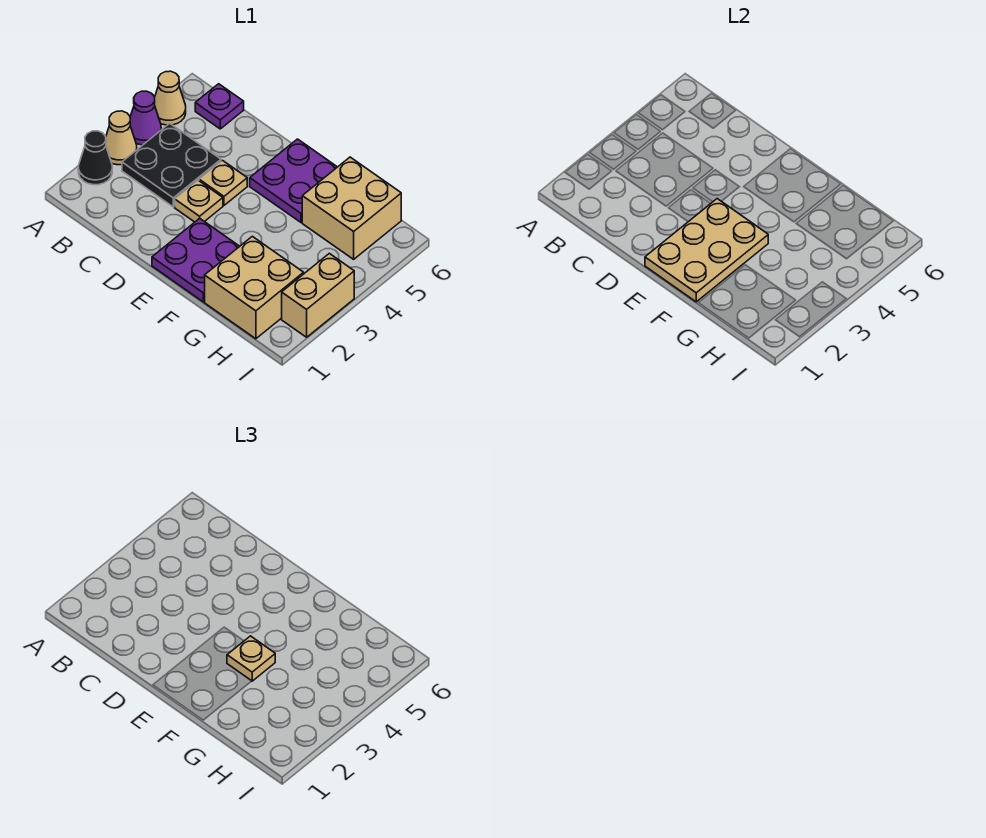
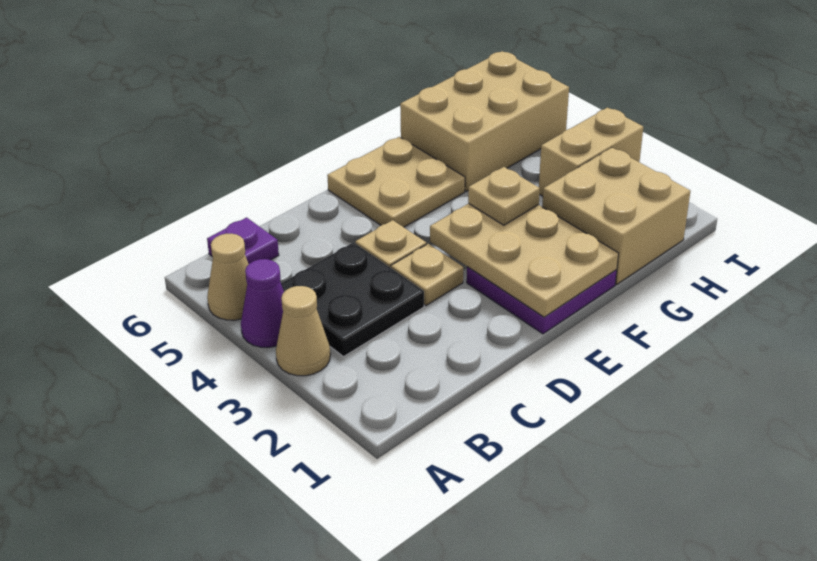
black 1x1 cone [78,131,112,185] -> none
purple 2x2 plate [250,139,337,222] -> tan 2x2 plate [327,137,465,227]
tan 2x2 brick [302,157,401,259] -> tan 2x3 brick [400,51,569,191]
tan 1x2 brick [282,253,354,337] -> tan 1x2 brick turned to [539,108,643,196]

